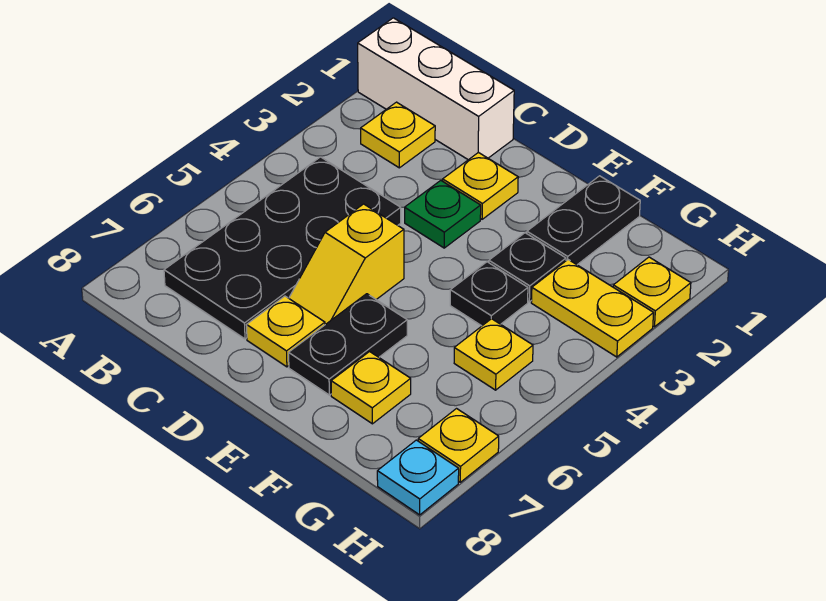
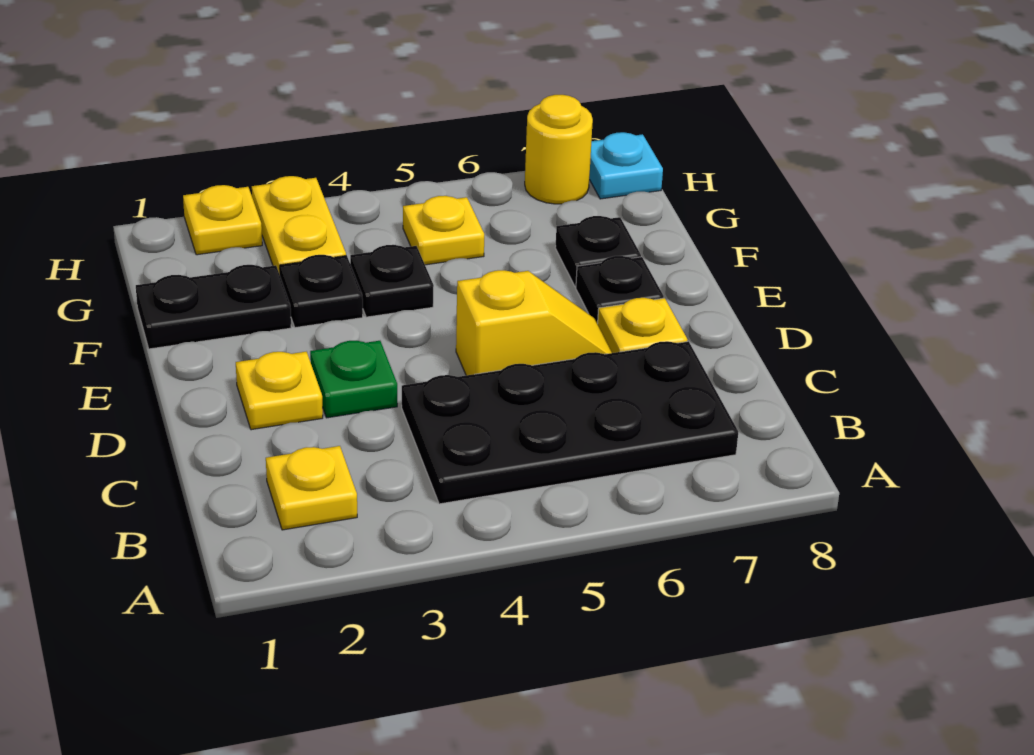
white 1x3 brick [358,18,514,160] -> none
black 1x2 plate [289,294,407,395] -> black 1x1 plate [576,256,664,324]
yellow 1x1 plate [331,352,411,424] -> black 1x1 plate [555,216,641,287]
yellow 1x1 plate [418,409,499,482] -> yellow 1x1 round brick [525,95,593,204]

